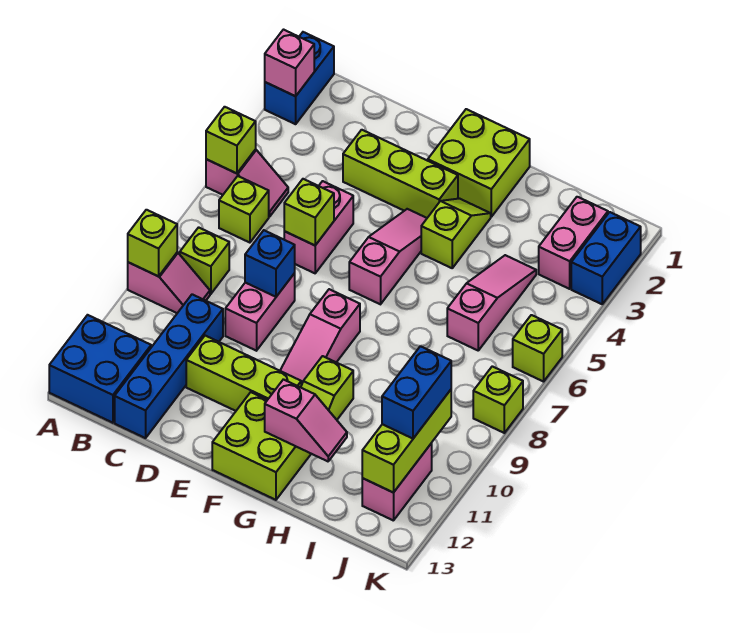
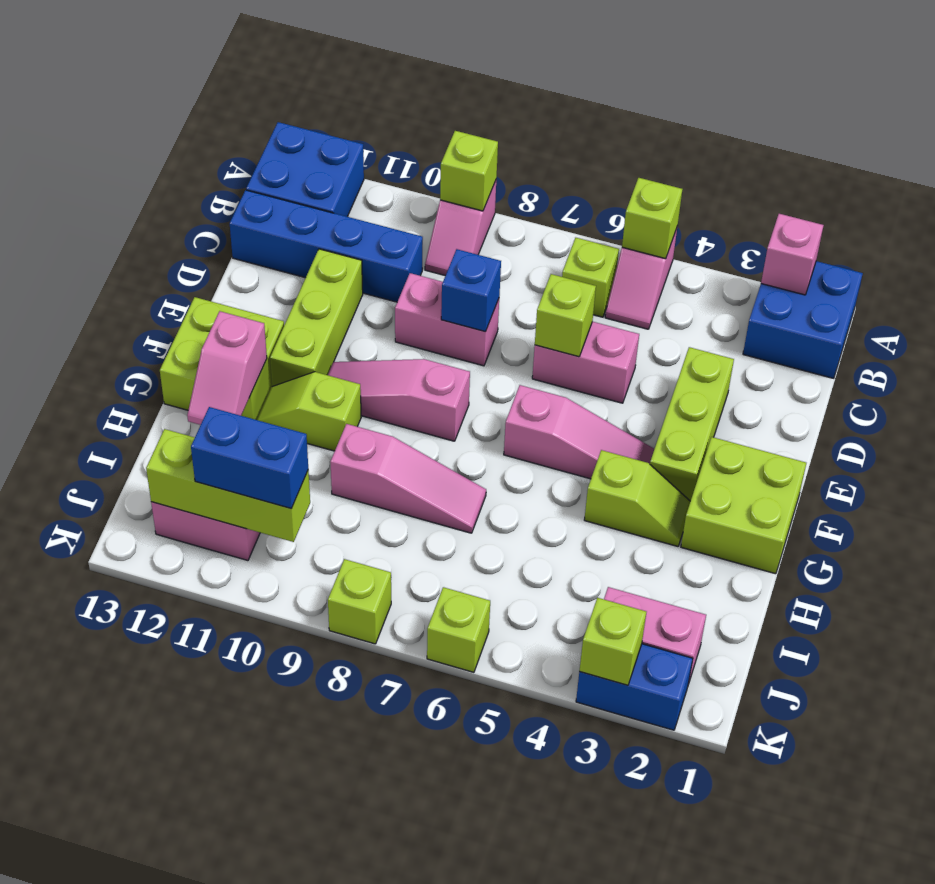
blue 1x2 brick [265,32,334,124] -> blue 2x2 brick [743,261,863,378]
lime 1x1 brick [180,227,229,294] -> lime 1x1 brick moved to [579,598,646,685]
pink 1x3 slope [447,255,536,350] -> pink 1x3 slope moved to [330,424,486,533]

